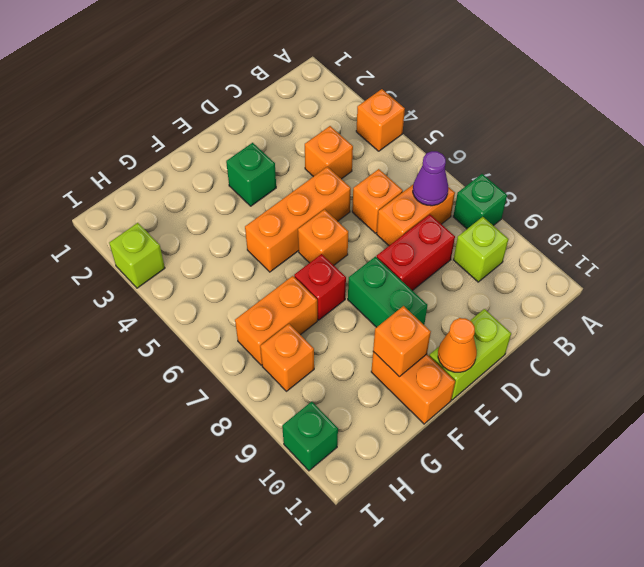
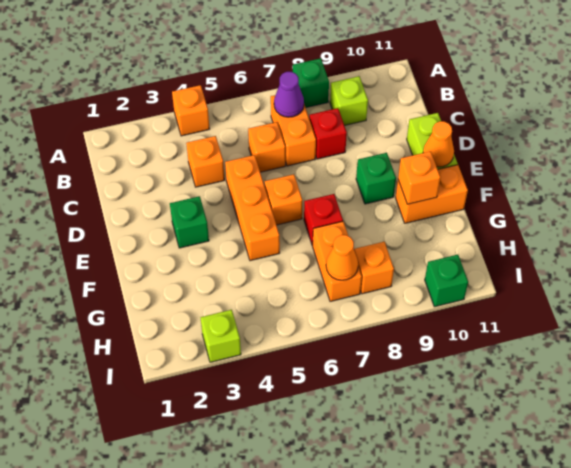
red 1x2 brick [377,214,455,291] -> red 1x1 brick [309,108,347,159]
green 1x2 brick [348,257,427,327] -> green 1x1 brick [356,153,396,204]
none -> orange 1x1 cone [326,235,358,280]

